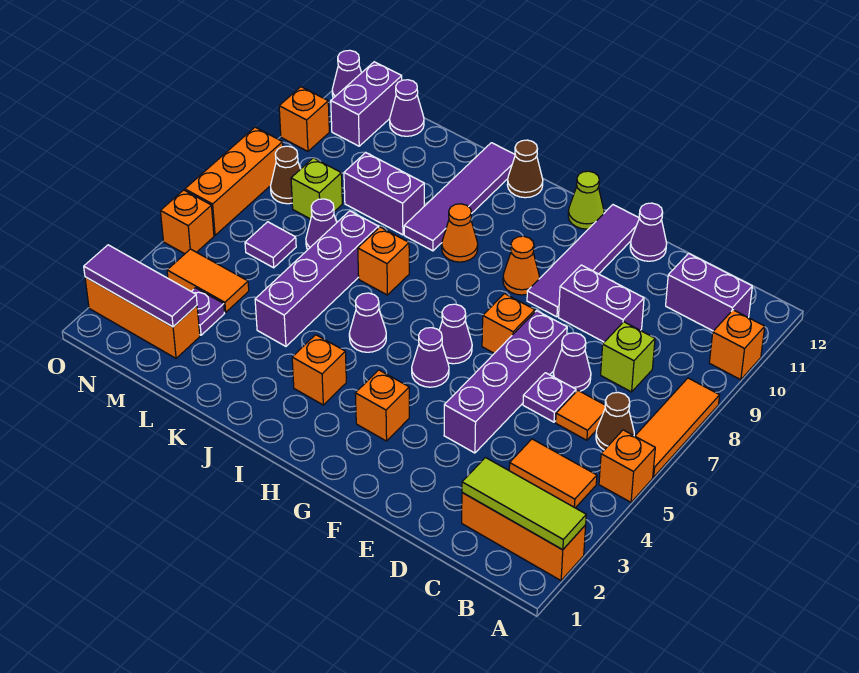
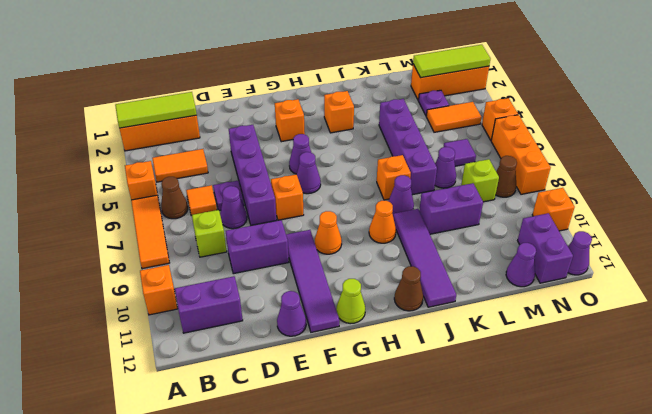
purple 1x1 cone [349,293,386,352] -> purple 1x1 cone moved to [388,175,414,214]
purple 1x3 tile [84,245,197,327] -> lime 1x3 tile [413,45,490,78]

